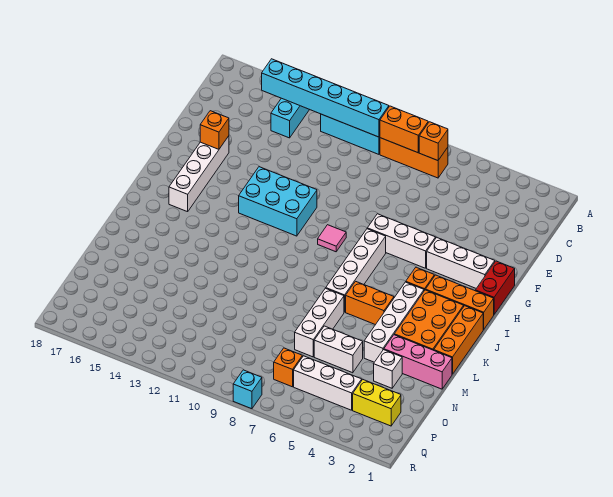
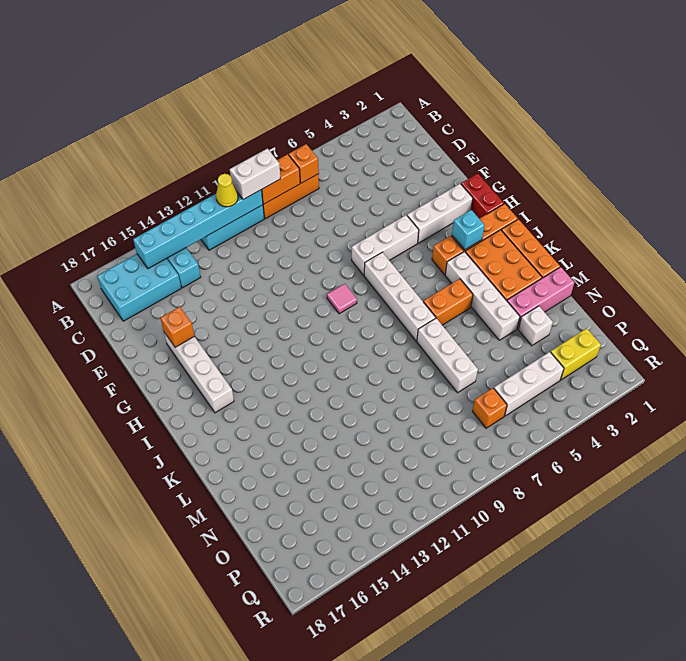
none -> yellow 1x1 cone [216,174,238,207]
cyan 2x3 brick [239,167,317,236] -> cyan 2x3 brick moved to [97,254,181,321]
white 1x2 brick [314,326,363,373] -> white 1x2 brick moved to [230,149,280,199]
cyan 1x1 brick [233,370,262,409] -> cyan 1x1 brick moved to [452,210,485,250]

